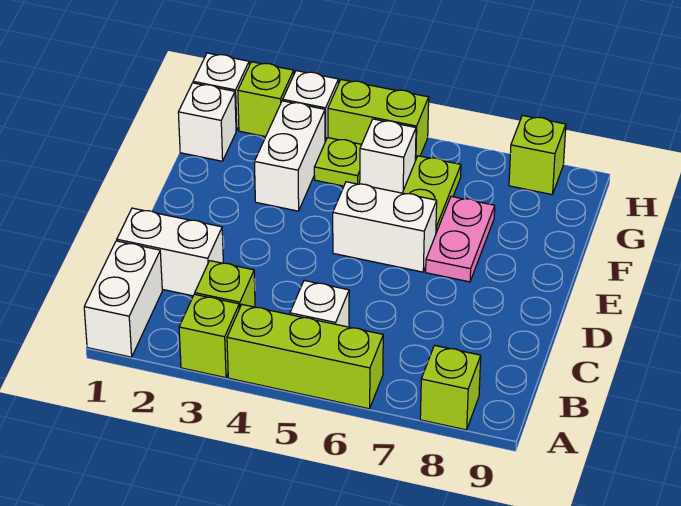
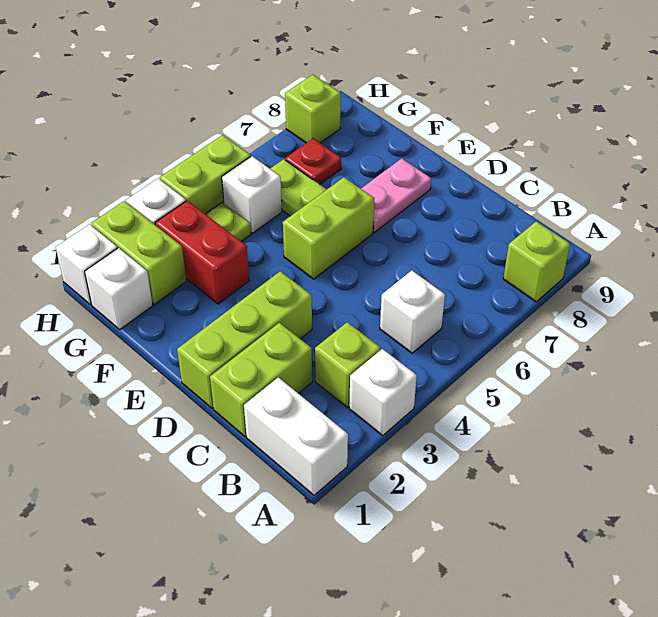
lime 1x1 brick [179,294,239,378] -> white 1x1 brick [349,349,417,435]
lime 1x3 brick [227,305,383,409] -> lime 1x3 brick moved to [177,271,312,408]
white 1x2 brick [117,208,223,296] -> lime 1x2 brick [210,323,312,437]
white 1x2 brick [333,182,437,272] -> lime 1x2 brick [283,177,374,279]
pink 1x2 plate [426,196,495,282] -> pink 1x2 plate turned to [361,158,431,232]
white 1x2 brick [254,101,325,211] -> red 1x2 brick [155,201,249,304]
none -> red 1x1 plate [285,139,341,184]
lime 1x1 brick [238,62,294,137] -> lime 1x2 brick [91,201,186,304]

